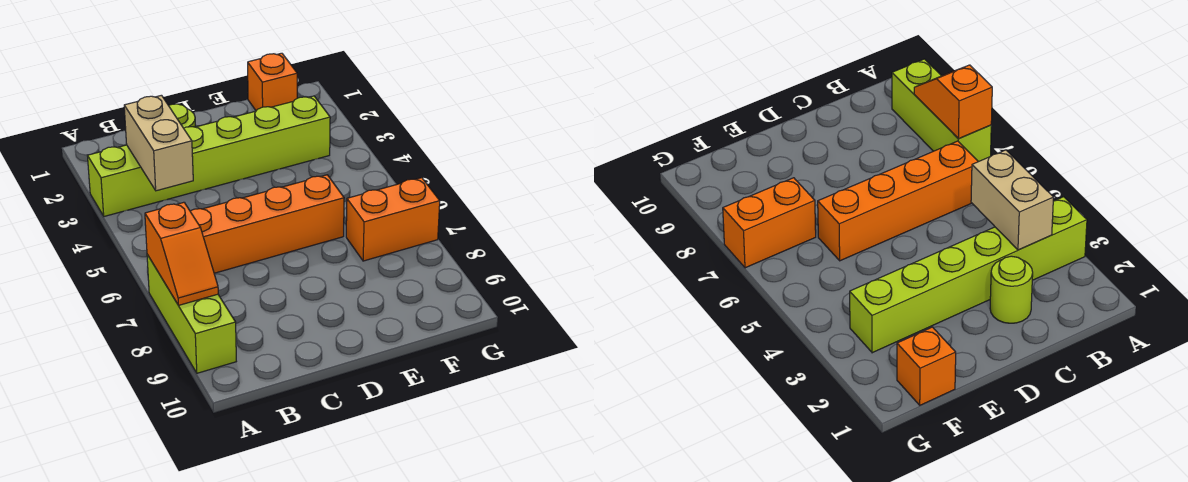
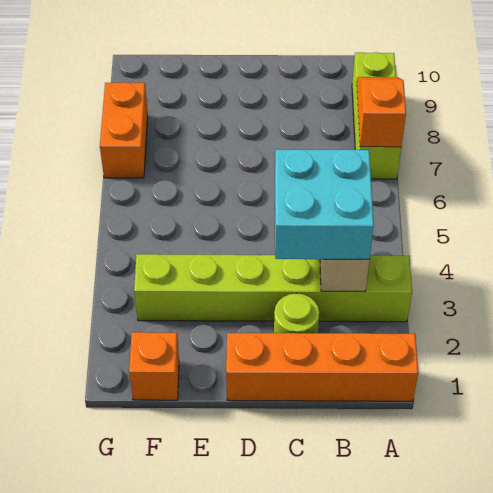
none -> cyan 2x2 brick [275,149,374,259]
orange 1x4 brick [190,175,344,273] -> orange 1x4 brick moved to [226,333,418,401]
orange 1x2 brick [346,178,440,261] -> orange 1x2 brick turned to [100,82,148,178]

